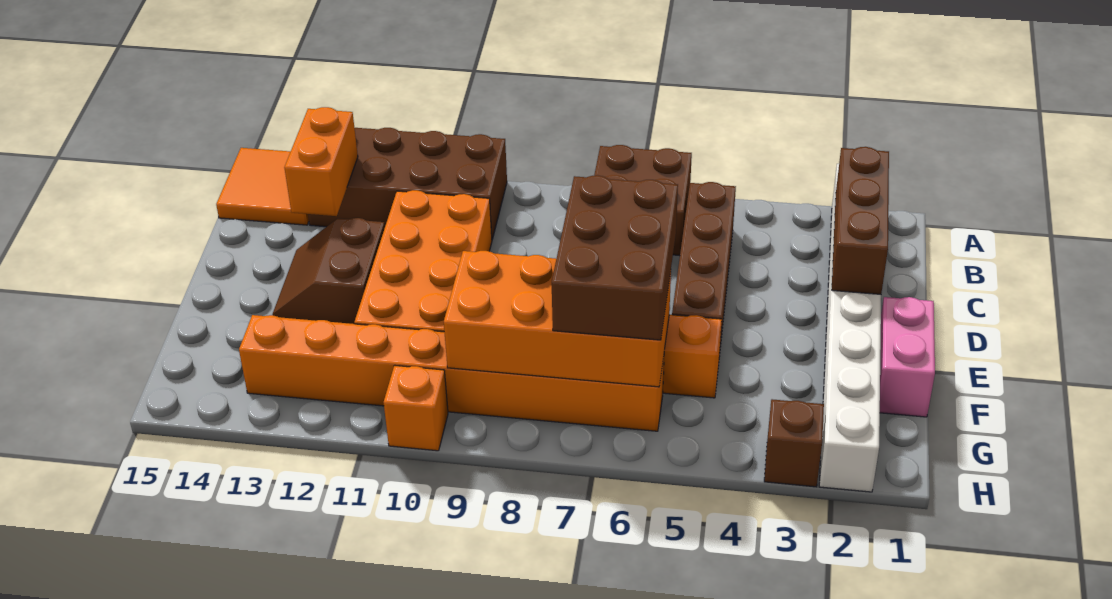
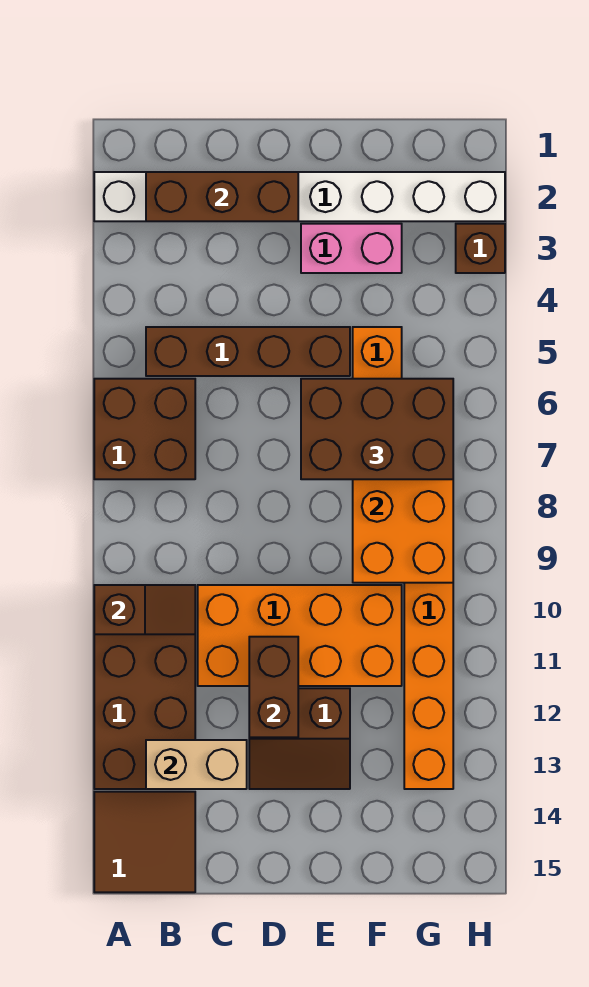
none -> brown 1x2 slope [94,585,195,634]
orange 2x2 tile [216,148,309,225] -> brown 2x2 tile [94,792,195,892]
orange 1x2 brick [284,107,358,216] -> tan 1x2 brick [146,740,247,789]
none -> brown 1x2 brick [249,637,298,737]
pink 1x2 brick [880,297,935,417] -> pink 1x2 brick moved to [301,224,402,273]
orange 1x1 brick [384,365,448,451] -> none

